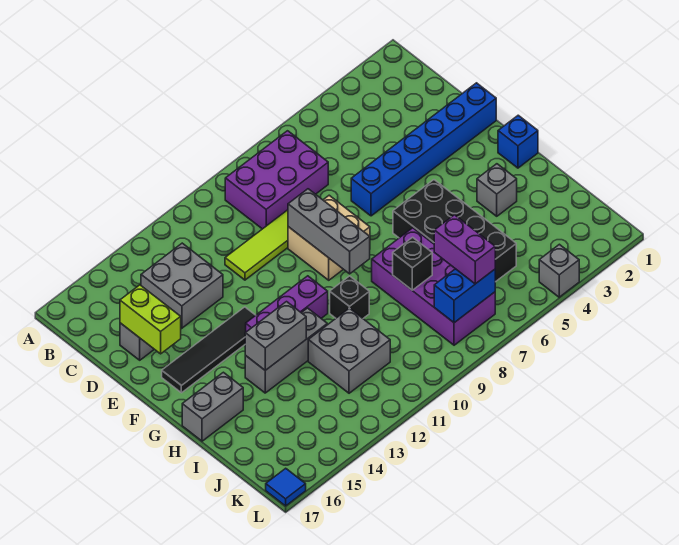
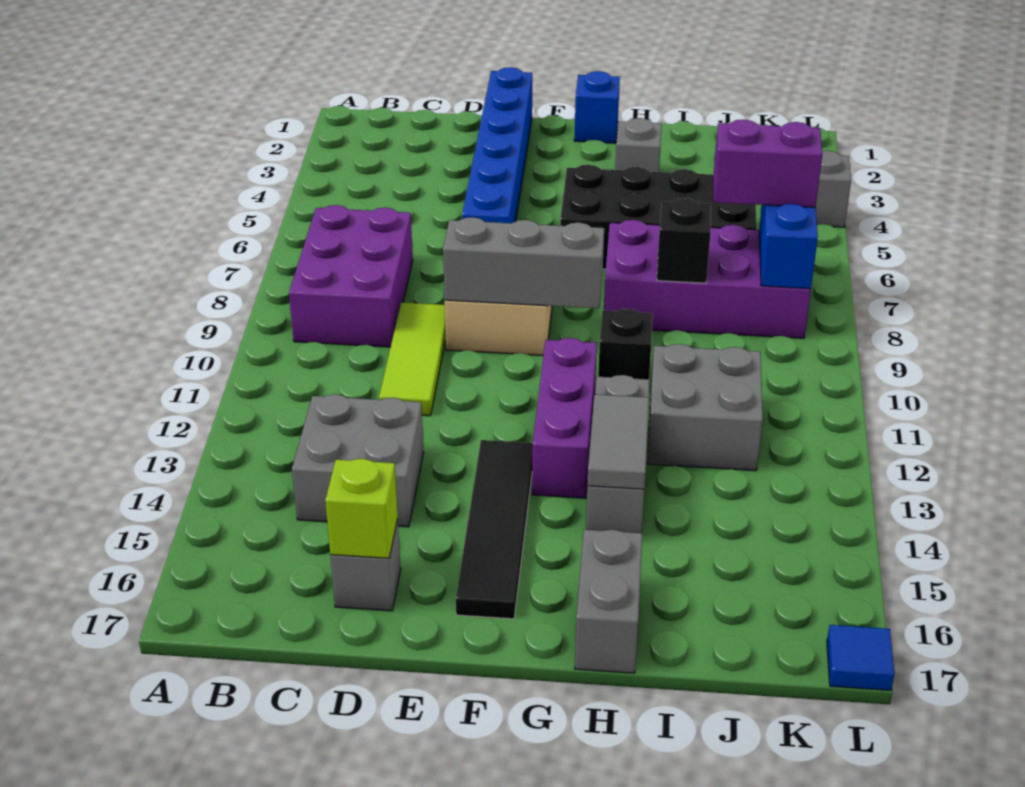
lime 1x2 brick [120,285,181,354] -> lime 1x1 brick [325,459,398,558]
grey 1x2 brick [245,302,306,370] -> grey 1x2 tile [587,394,649,489]

